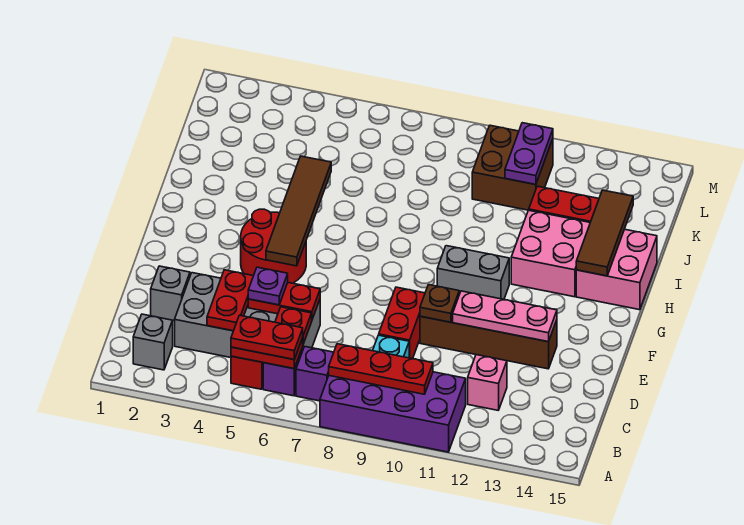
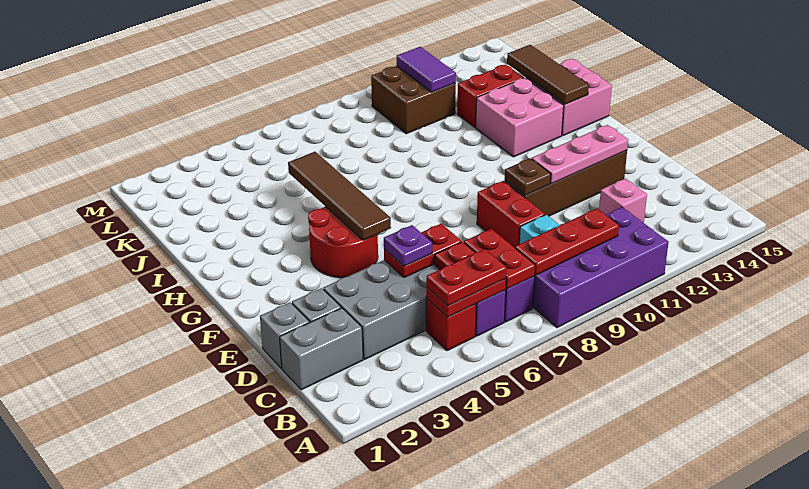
grey 1x1 brick [133,314,173,370] -> grey 1x1 brick moved to [260,302,309,368]
red 1x2 plate [207,270,253,331] -> red 1x2 plate moved to [464,229,535,289]
grey 1x2 brick [437,246,509,299] -> grey 1x2 brick moved to [280,308,363,390]
purple 1x2 plate [505,123,553,184] -> purple 1x2 tile [397,47,456,92]

